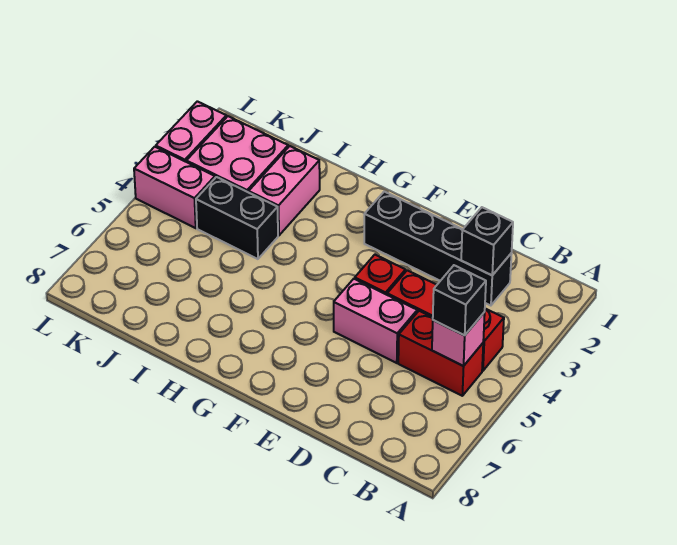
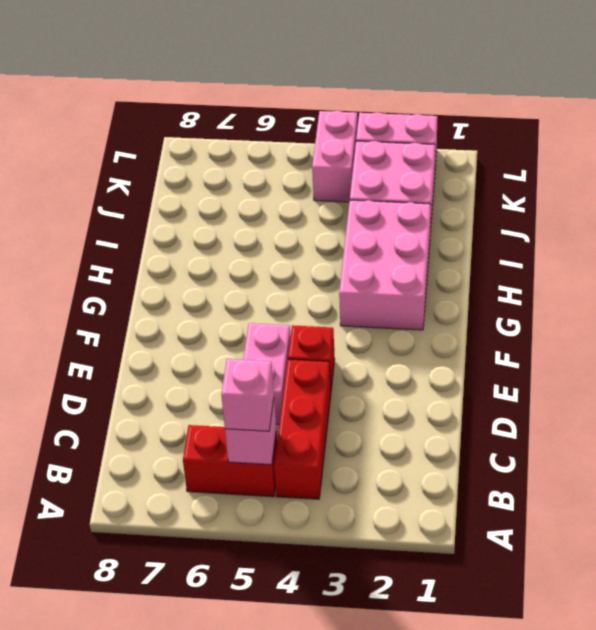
red 1x2 brick [398,311,483,396] -> red 1x2 brick turned to [183,425,277,497]
black 1x1 brick [433,265,486,335] -> pink 1x1 brick [221,359,274,431]
black 1x4 brick [364,192,512,306] -> none
black 1x1 brick [461,207,513,275] -> none
pink 1x2 brick [249,146,320,235] -> pink 2x3 brick [339,200,431,330]
black 1x2 brick [196,177,278,259] -> none

